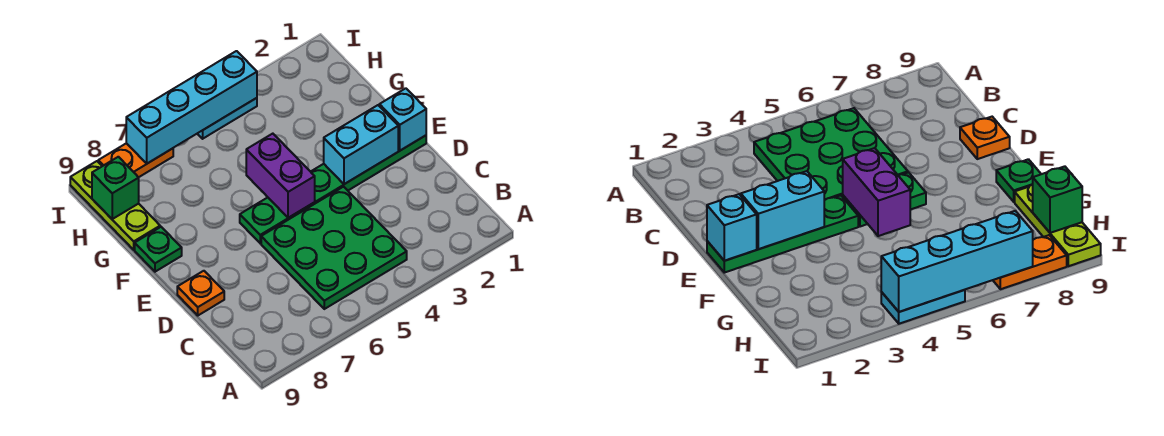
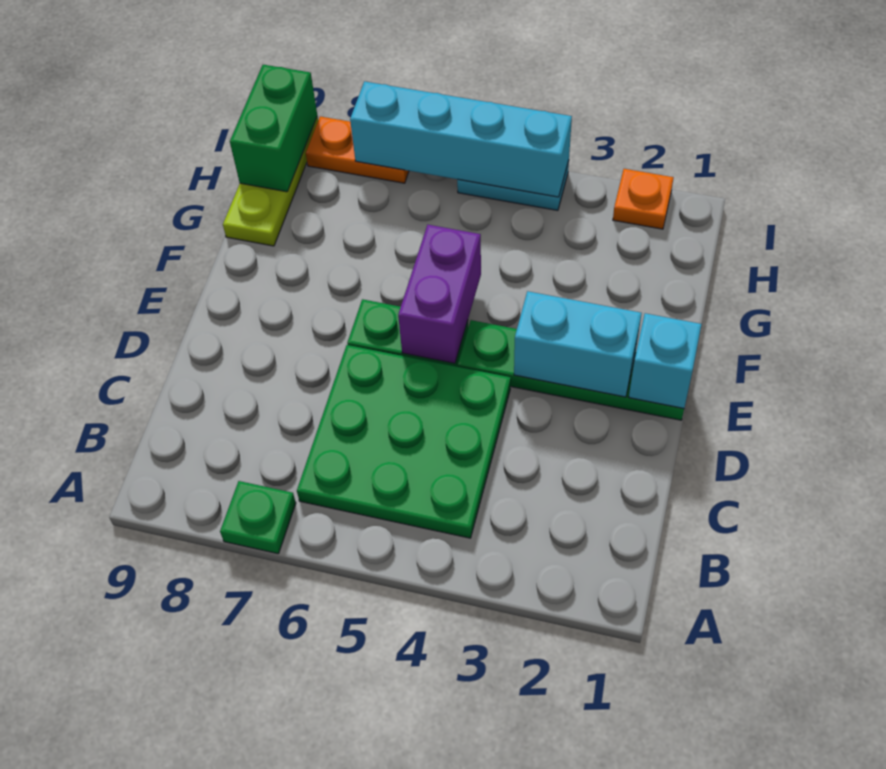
orange 1x1 plate [177,271,224,315] -> orange 1x1 plate moved to [613,169,674,229]
green 1x1 plate [135,227,182,272] -> green 1x1 plate moved to [220,481,296,554]
green 1x1 brick [92,157,139,219] -> green 1x2 brick [230,65,317,192]

